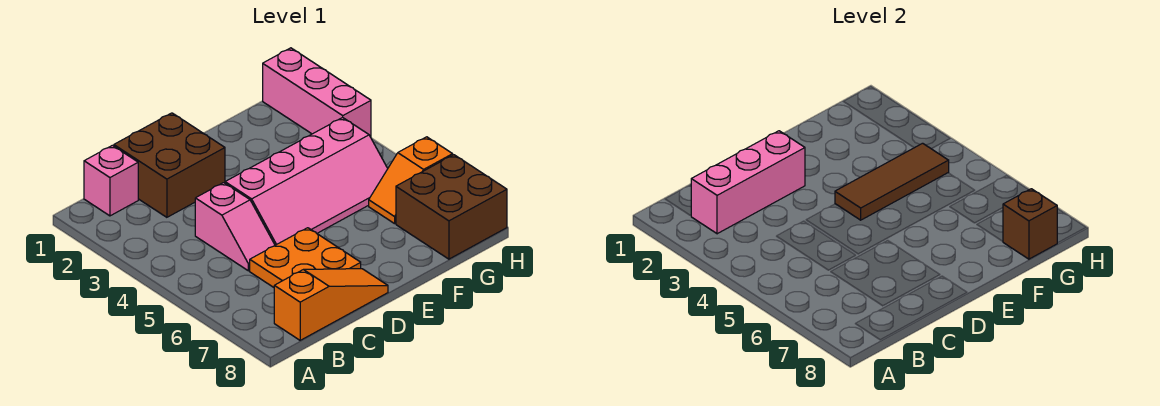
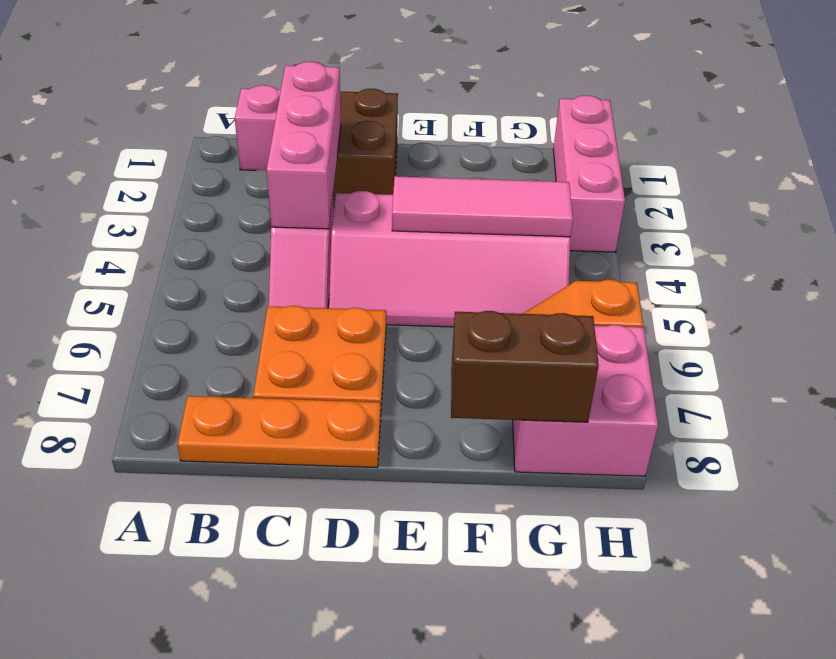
pink 1x3 brick [691,131,805,234] -> pink 1x3 brick turned to [266,62,341,229]
orange 1x3 slope [274,269,388,340] -> orange 1x3 plate [177,396,381,467]
brown 1x3 tile [835,143,949,220] -> pink 1x3 tile [392,176,573,237]
brown 2x2 brick [396,155,507,259] -> pink 2x2 brick [513,325,658,476]
brown 1x1 brick [1003,189,1057,259] -> brown 1x2 brick [451,311,599,422]

